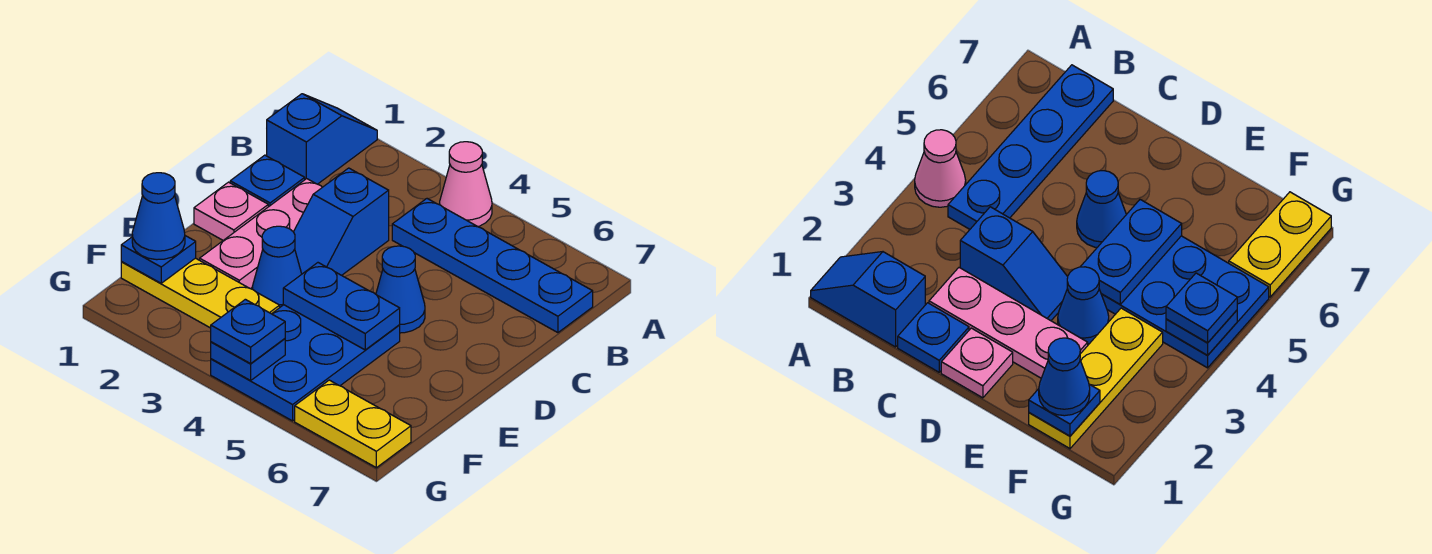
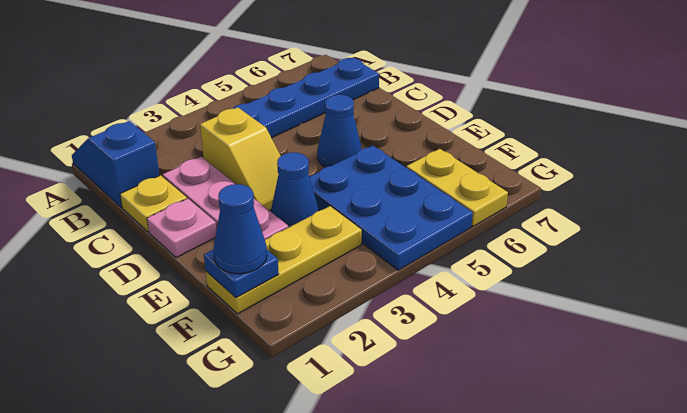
pink 1x1 cone [440,142,492,227] -> none
blue 1x1 plate [230,155,305,207] -> yellow 1x1 plate [120,175,187,232]
blue 1x2 slope [294,168,389,275] -> yellow 1x2 slope [200,107,281,210]
blue 1x2 plate [283,263,400,350] -> none
blue 1x1 plate [211,339,285,380] -> none
blue 1x1 plate [211,299,285,363] -> none
yellow 1x2 plate [295,380,411,468] -> yellow 1x2 plate turned to [407,149,508,226]

